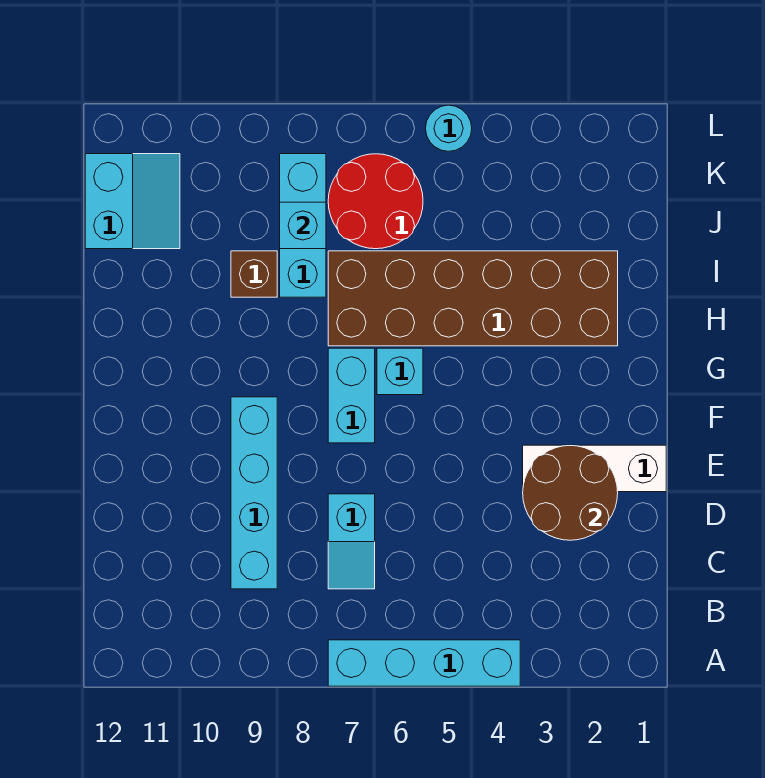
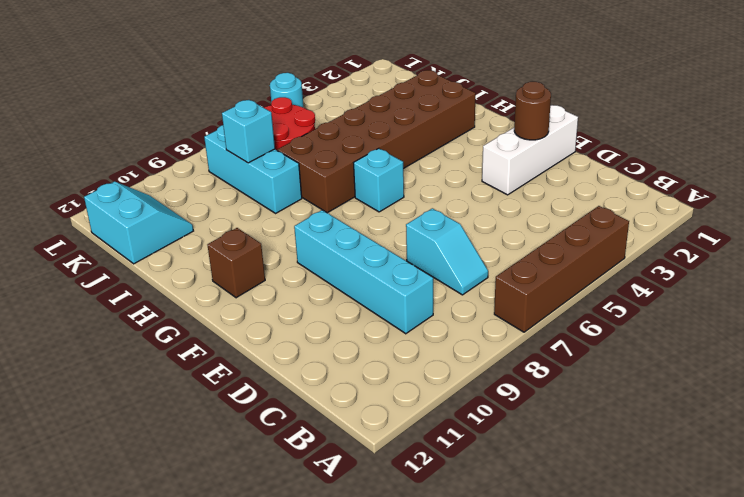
cyan 1x4 brick [328,640,520,686] -> brown 1x4 brick [494,206,629,332]
brown 2x2 round brick [523,445,618,540] -> brown 1x1 round brick [514,82,551,140]
cyan 1x2 brick [328,348,375,443] -> none
brown 1x1 brick [231,251,277,297] -> brown 1x1 brick moved to [208,228,265,298]

